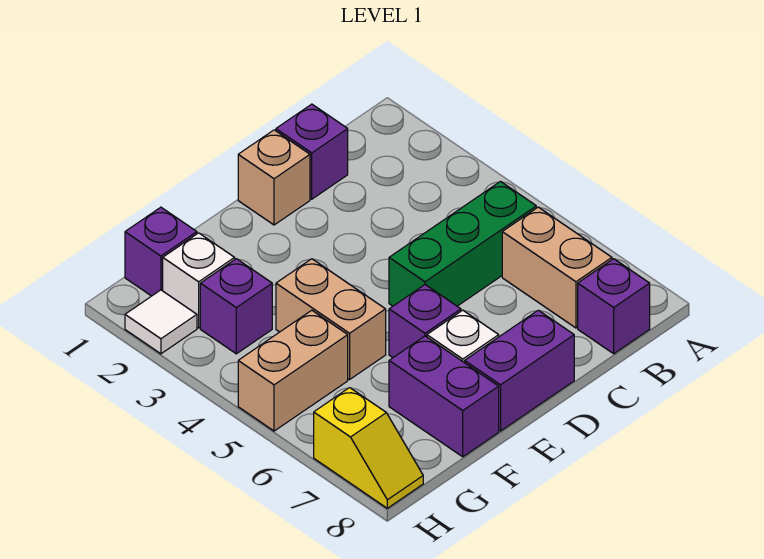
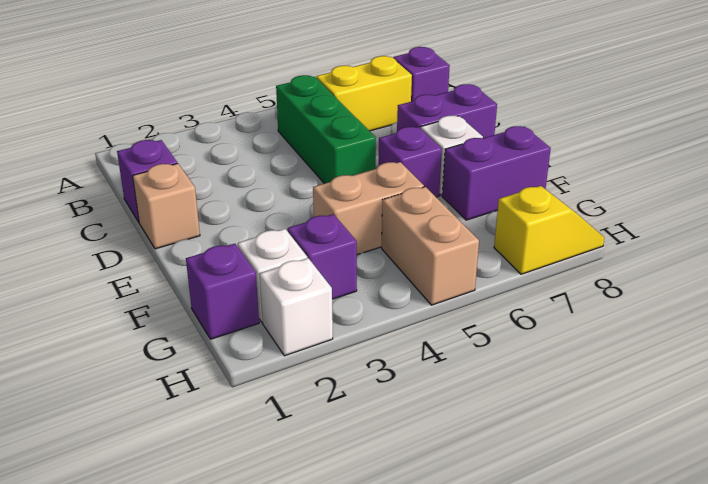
tan 1x2 brick [502,207,612,328] -> yellow 1x2 brick [316,56,412,131]
purple 1x2 brick [465,310,574,431] -> purple 1x2 brick turned to [397,84,497,138]
white 1x1 tile [125,290,197,354] -> white 1x1 brick [260,258,333,356]

